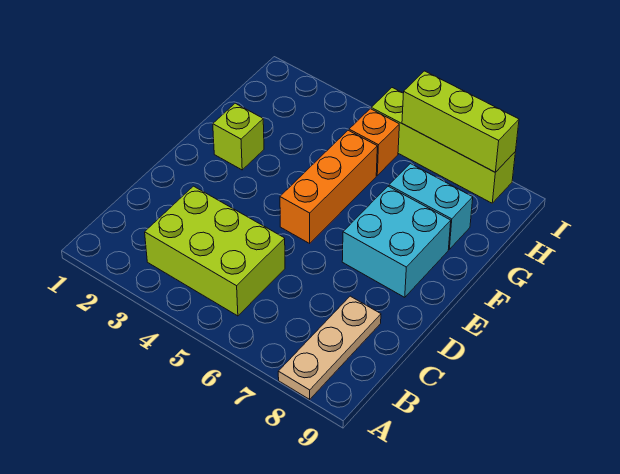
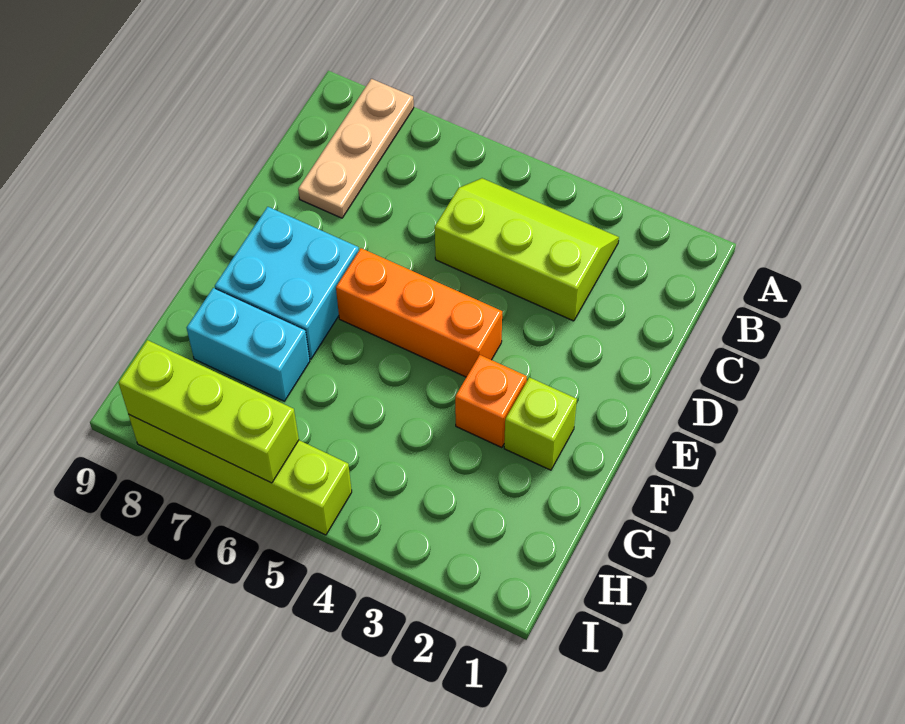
lime 2x3 brick [145,186,285,316] -> lime 2x3 slope [435,178,619,321]
orange 1x3 brick [280,130,377,243] -> orange 1x3 brick turned to [336,248,502,377]
orange 1x1 brick [349,109,399,175] -> orange 1x1 brick moved to [455,355,527,448]

